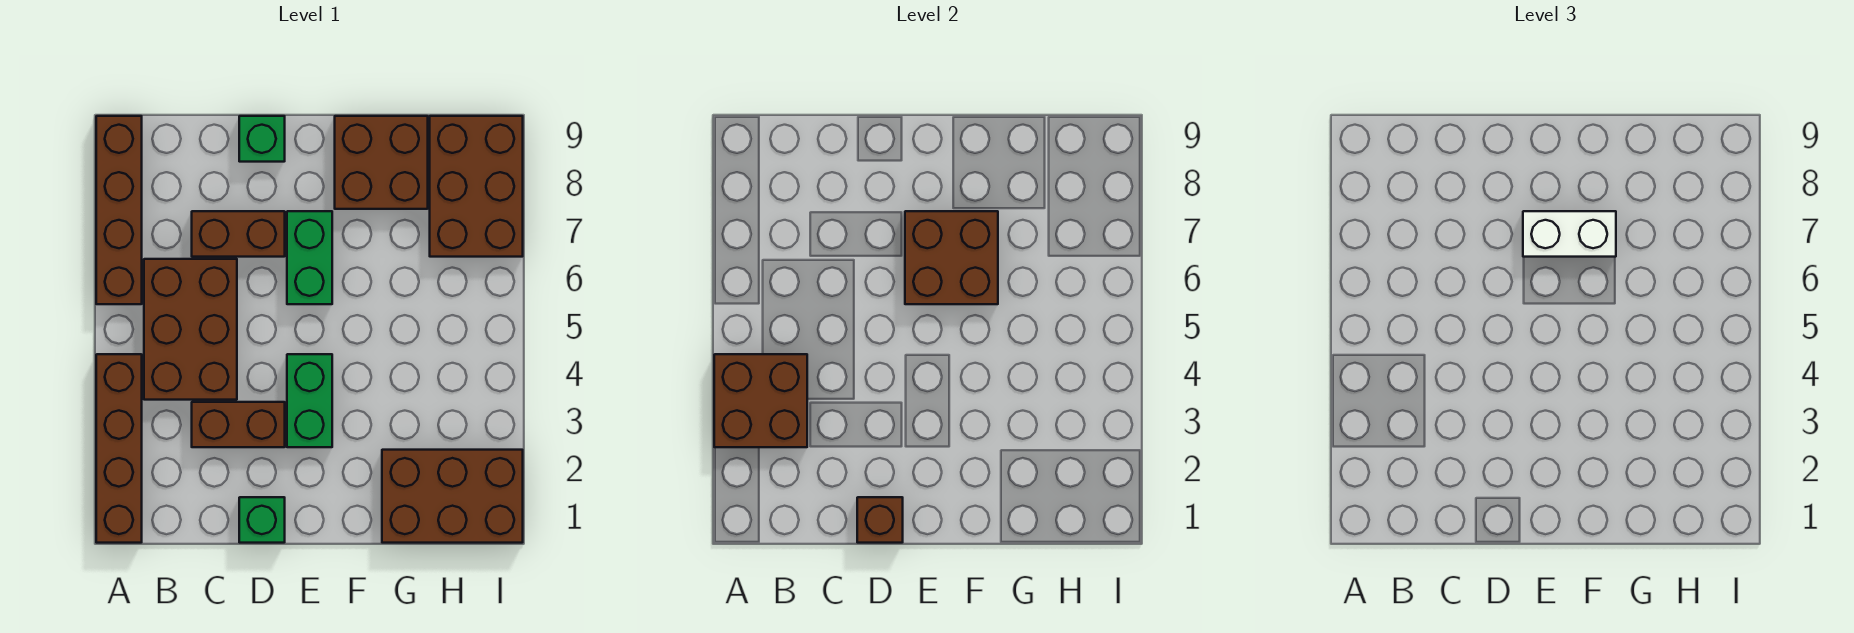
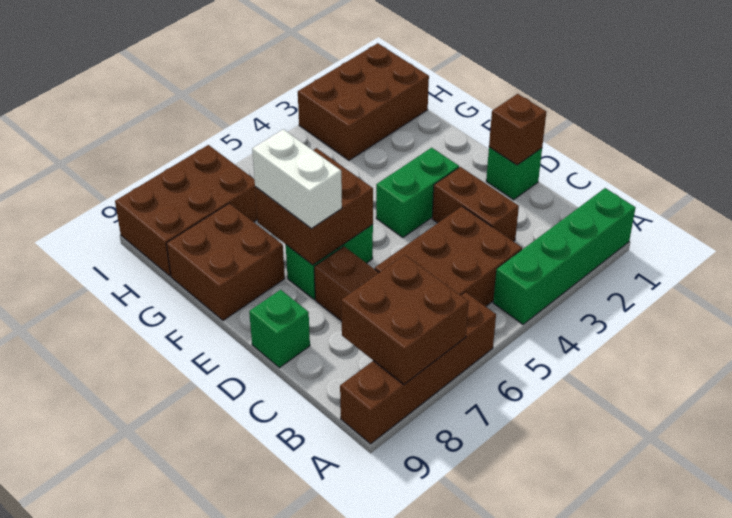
brown 1x4 brick [96,354,142,543] -> green 1x4 brick [493,188,635,324]
brown 2x2 brick [714,354,807,447] -> brown 2x2 brick moved to [341,255,468,384]
brown 2x3 brick [382,450,523,543] -> brown 2x3 brick turned to [298,43,429,160]

